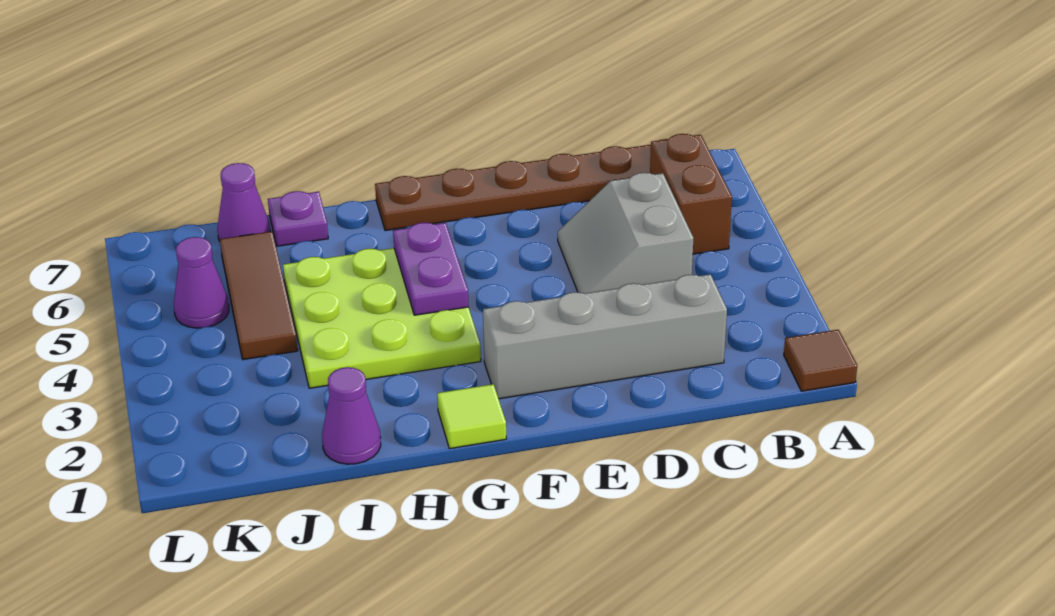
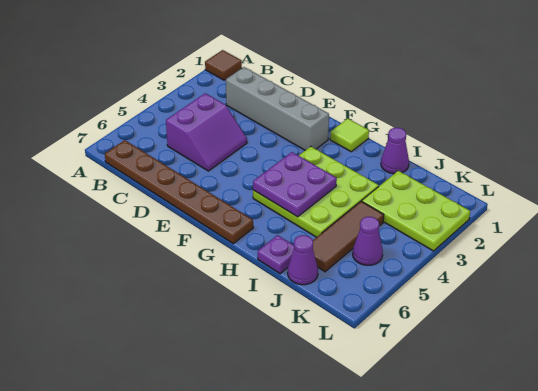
brown 1x2 brick [650,134,732,254] -> none
grey 2x2 slope [558,173,693,294] -> purple 2x2 slope [166,93,247,171]
purple 1x2 plate [393,223,469,315] -> purple 2x2 plate [253,152,337,217]
none -> lime 2x3 plate [362,171,470,251]

